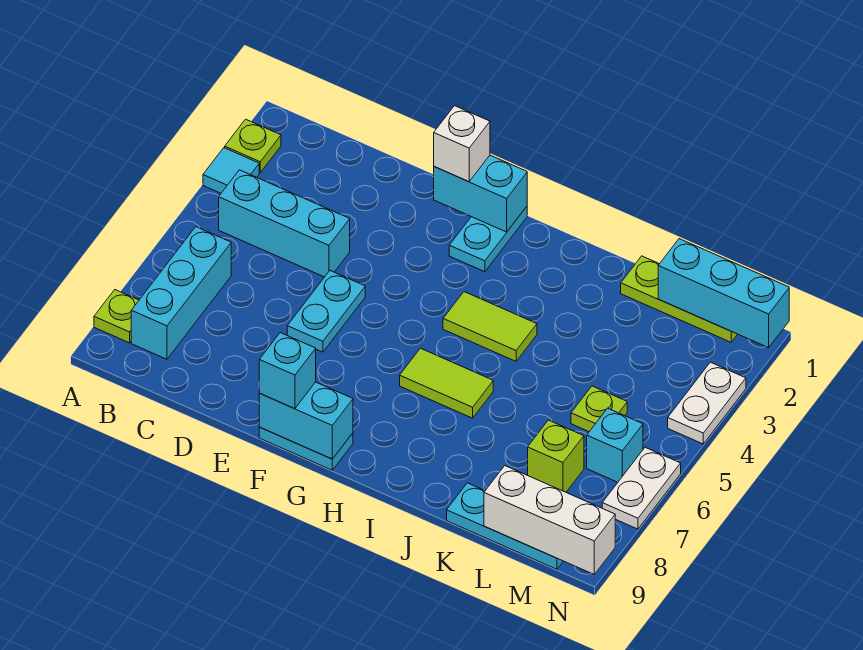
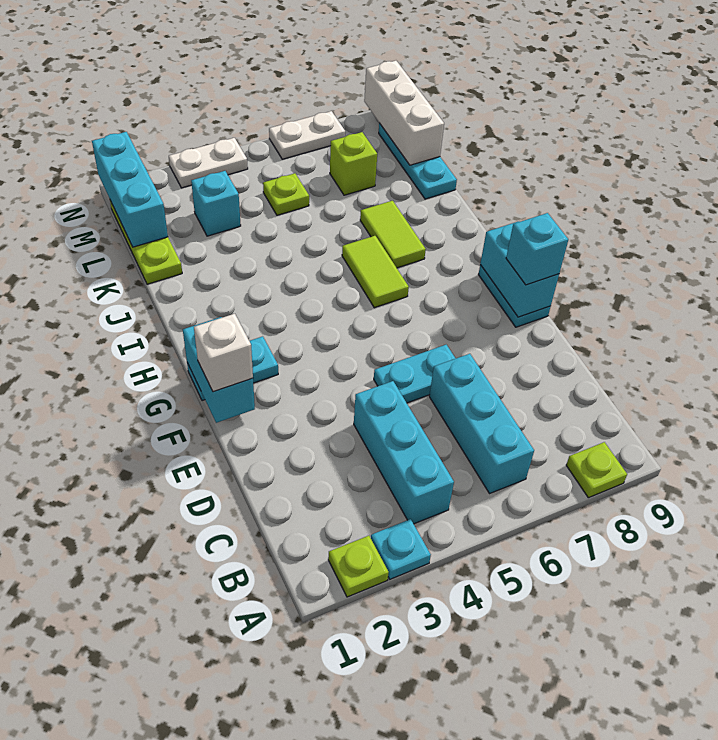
cyan 1x1 tile [203,148,259,193] -> cyan 1x1 plate [371,519,431,579]
cyan 1x3 brick [131,227,231,359] -> cyan 1x3 brick turned to [429,354,534,493]
lime 1x2 tile [443,292,537,361] -> lime 1x2 tile moved to [360,201,426,268]
cyan 1x1 brick [587,408,643,482] -> cyan 1x1 brick moved to [191,171,241,236]

